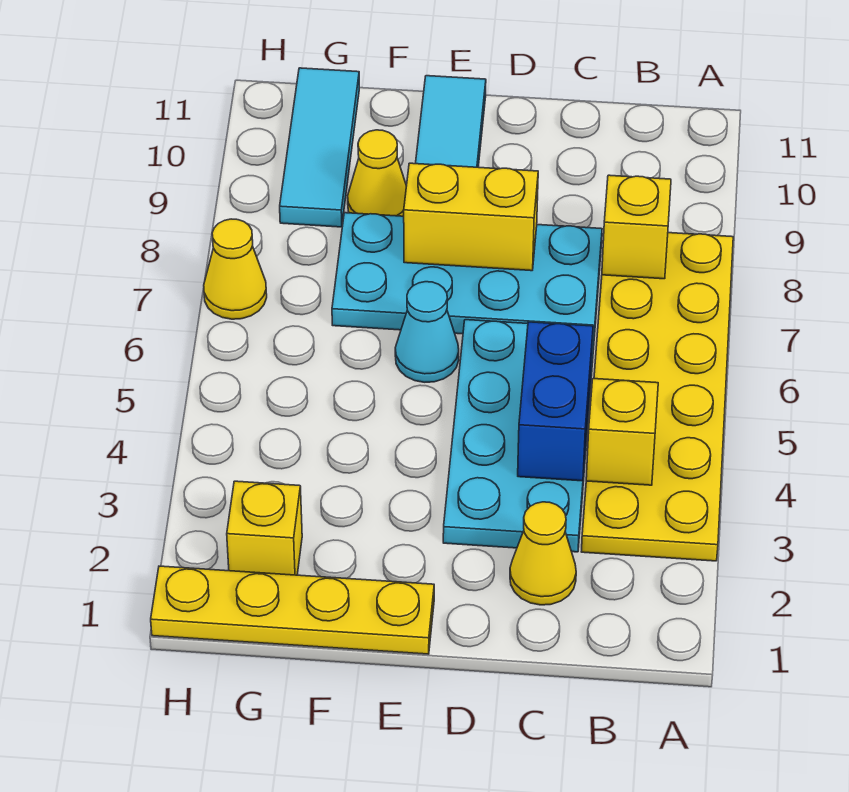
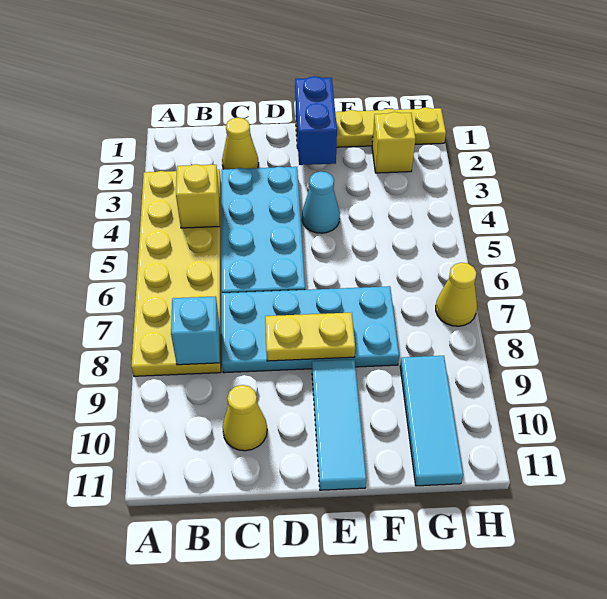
yellow 1x1 brick [602,175,671,279] -> cyan 1x1 brick [171,296,220,365]
blue 1x2 brick [518,322,593,481] -> blue 1x2 brick moved to [295,76,337,165]
yellow 1x2 brick [404,163,538,271] -> yellow 1x2 plate [265,312,355,361]
cyan 1x1 cone [395,282,459,382] -> cyan 1x1 cone moved to [302,172,340,233]
yellow 1x1 cone [348,130,406,216] -> yellow 1x1 cone moved to [223,385,267,451]

